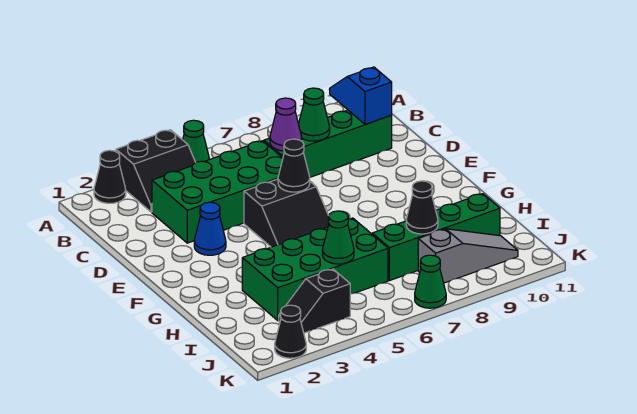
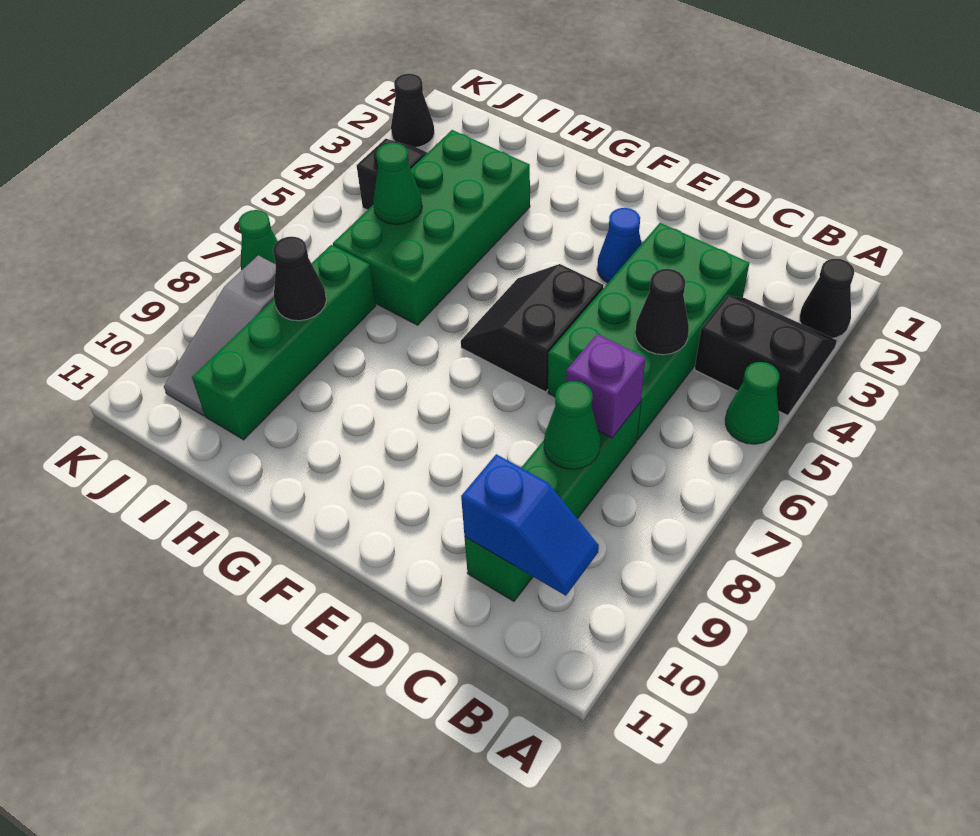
black 2x2 slope [116,130,196,212] -> black 2x2 slope turned to [695,296,837,415]
purple 1x1 cone [270,98,302,151] -> purple 1x1 brick [566,334,646,438]
black 1x1 cone [278,139,310,192] -> black 1x1 cone moved to [635,269,689,355]

